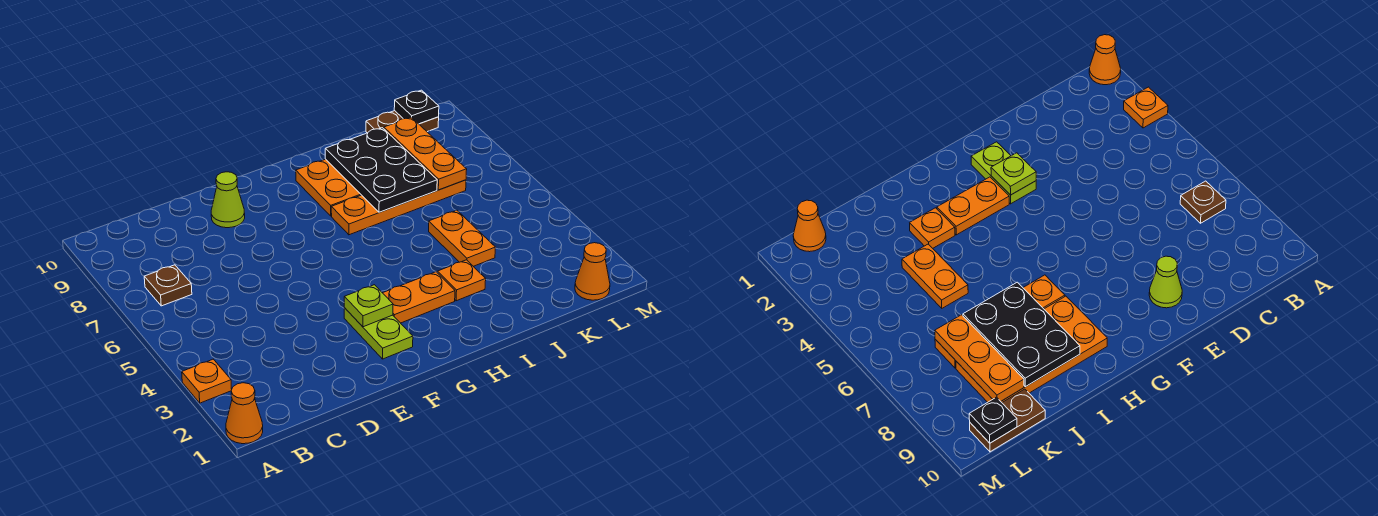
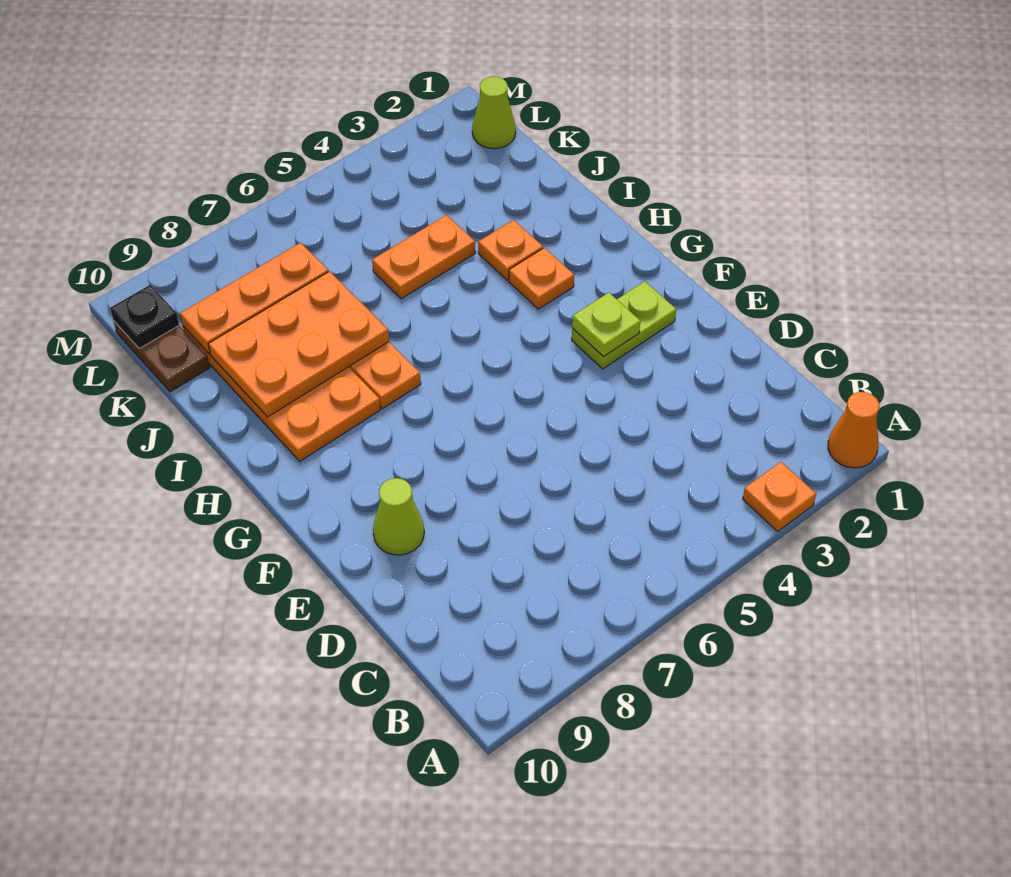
brown 1x1 plate [144,265,192,306] -> none
orange 1x2 plate [383,272,455,323] -> orange 1x1 plate [509,248,574,309]
black 2x3 plate [325,128,437,212] -> orange 2x3 plate [208,271,389,417]
orange 1x1 cone [575,243,610,300] -> lime 1x1 cone [472,76,516,149]

